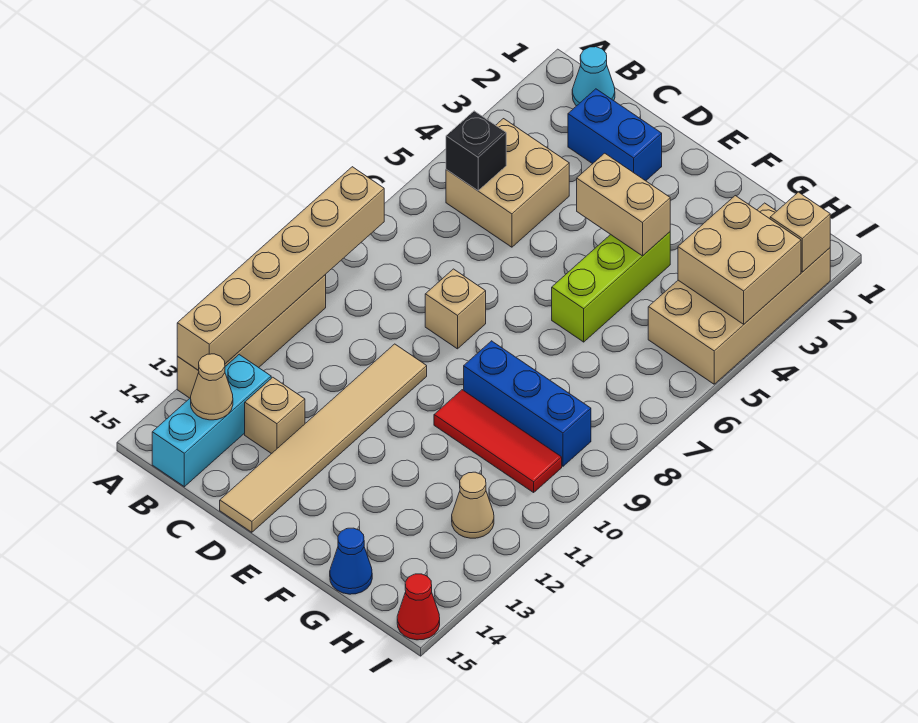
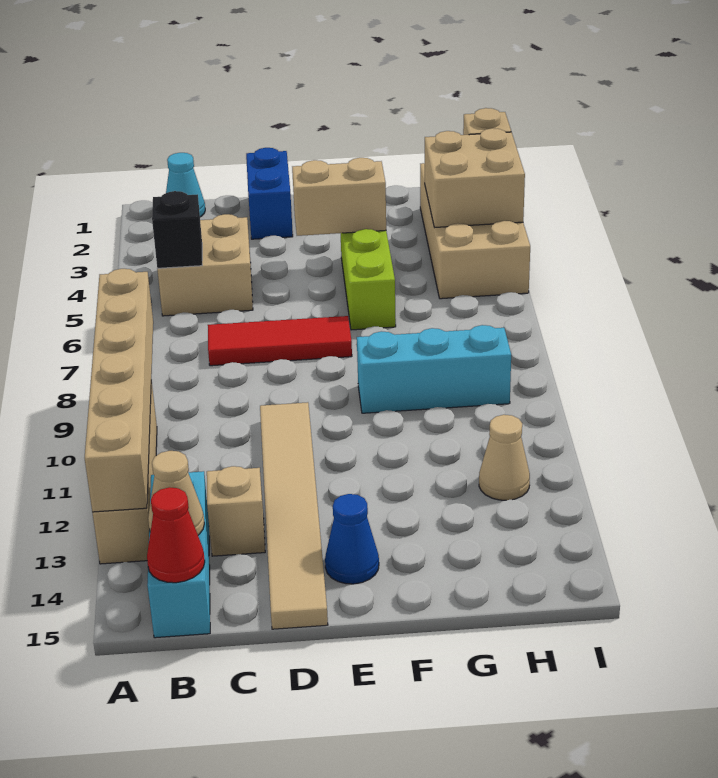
blue 1x2 brick [568,89,662,181] -> blue 1x2 brick turned to [246,148,293,239]
tan 1x1 brick [425,269,486,349] -> none
blue 1x3 brick [464,341,591,466] -> cyan 1x3 brick [357,325,511,413]
red 1x3 tile [434,390,562,492] -> red 1x3 tile moved to [208,316,352,366]
blue 1x1 cone [330,528,372,594] -> blue 1x1 cone moved to [325,494,379,584]
red 1x1 cone [397,574,440,640] -> red 1x1 cone moved to [147,487,205,583]

